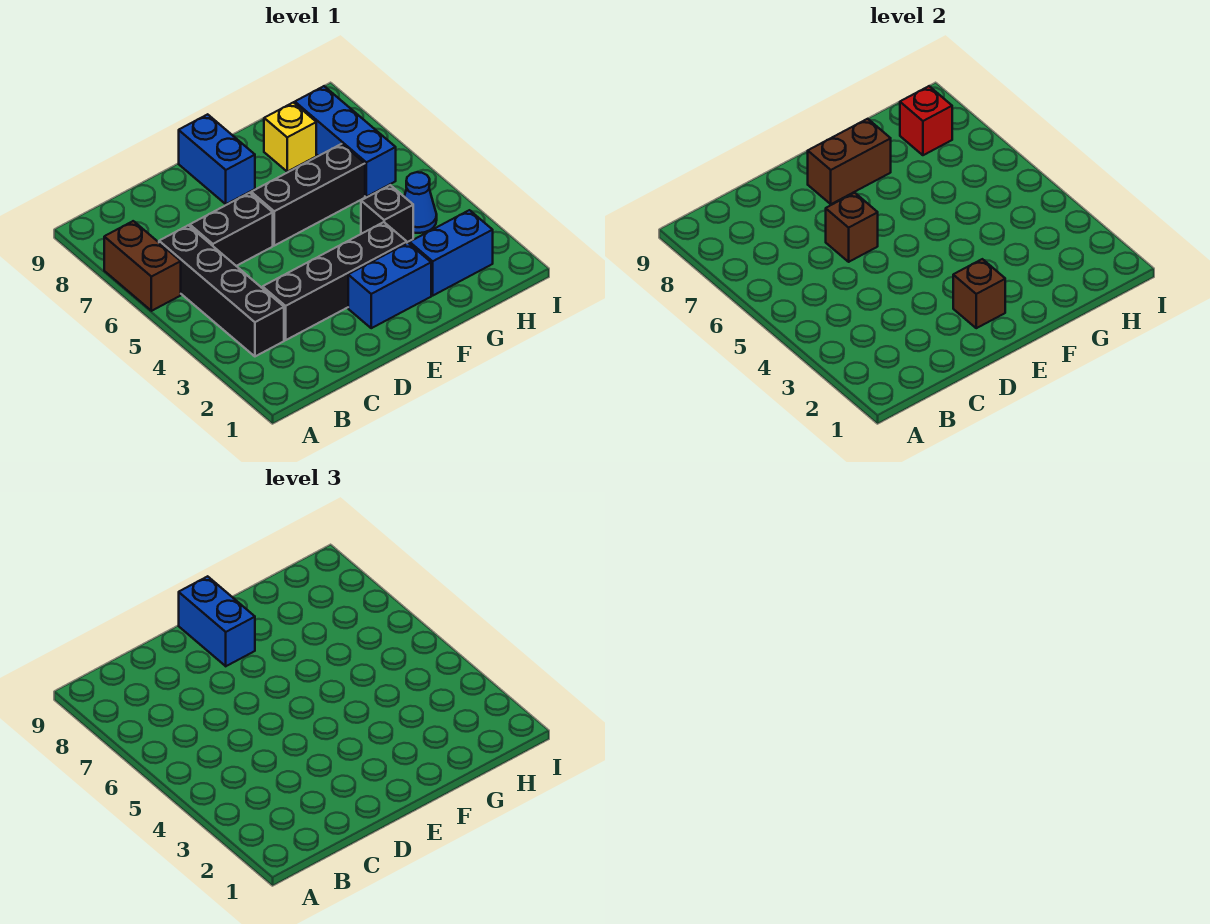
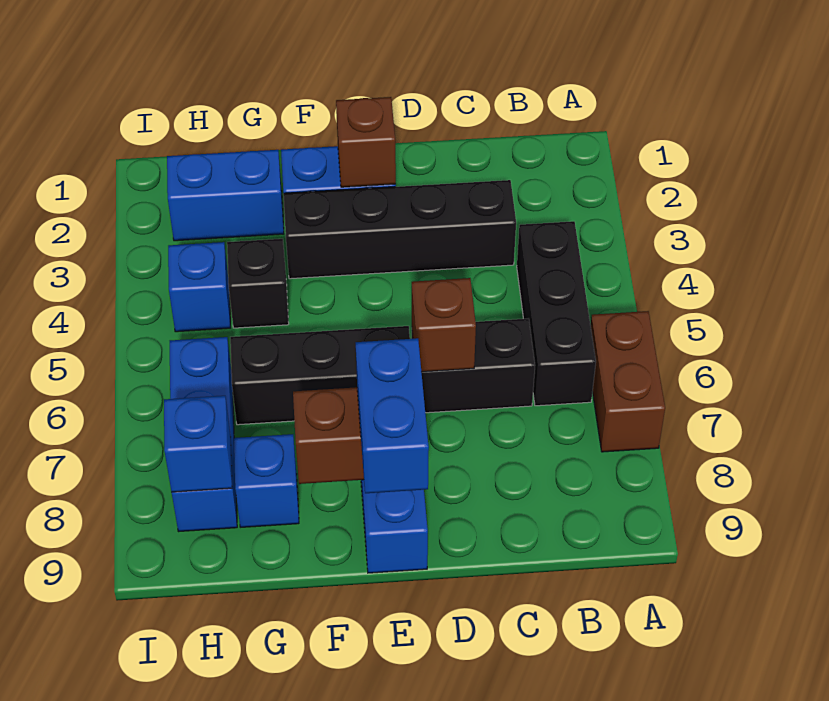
black 1x4 brick [159,225,284,356] -> black 1x3 brick [517,221,596,406]
yellow 1x1 brick [264,102,316,172] -> blue 1x1 brick [234,434,299,527]
blue 1x1 cone [404,172,437,233] -> blue 1x1 brick [168,242,231,332]
red 1x1 brick [900,86,952,155] -> blue 1x1 brick [164,396,232,492]

